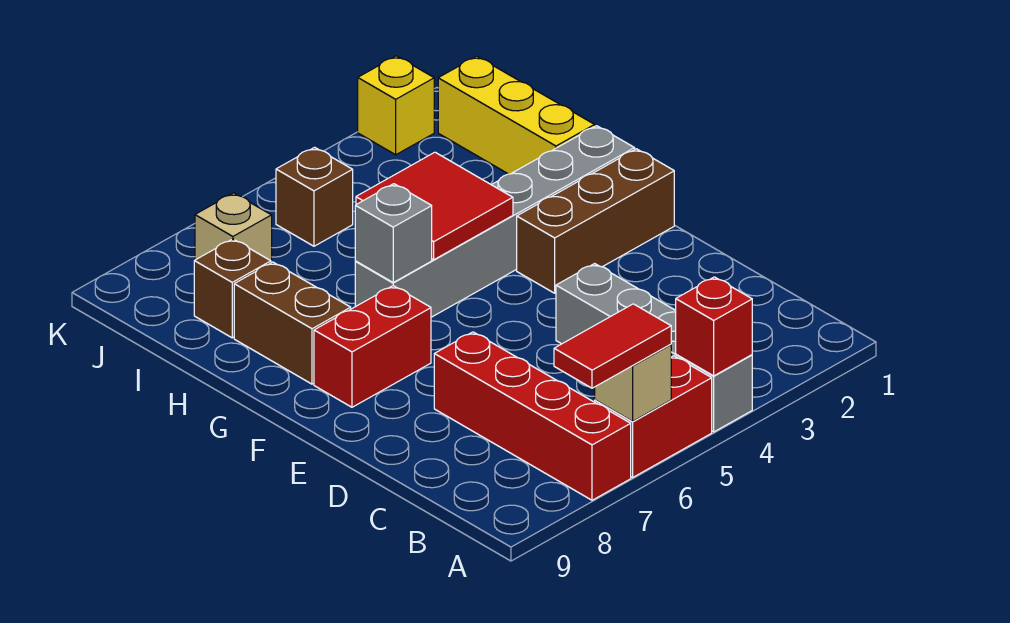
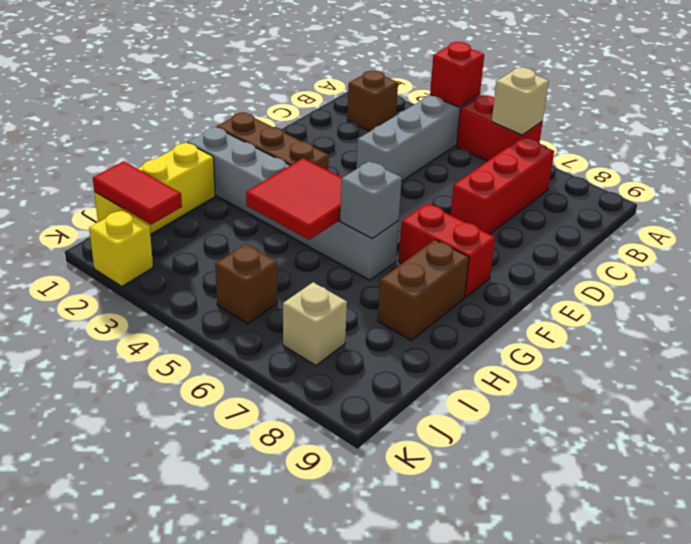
red 1x2 tile [554,304,671,388] -> red 1x2 tile moved to [93,161,182,225]
red 1x4 brick [434,332,631,500] -> red 1x3 brick [450,137,554,234]
brown 1x1 brick [194,239,271,338] -> brown 1x1 brick moved to [347,70,398,131]

